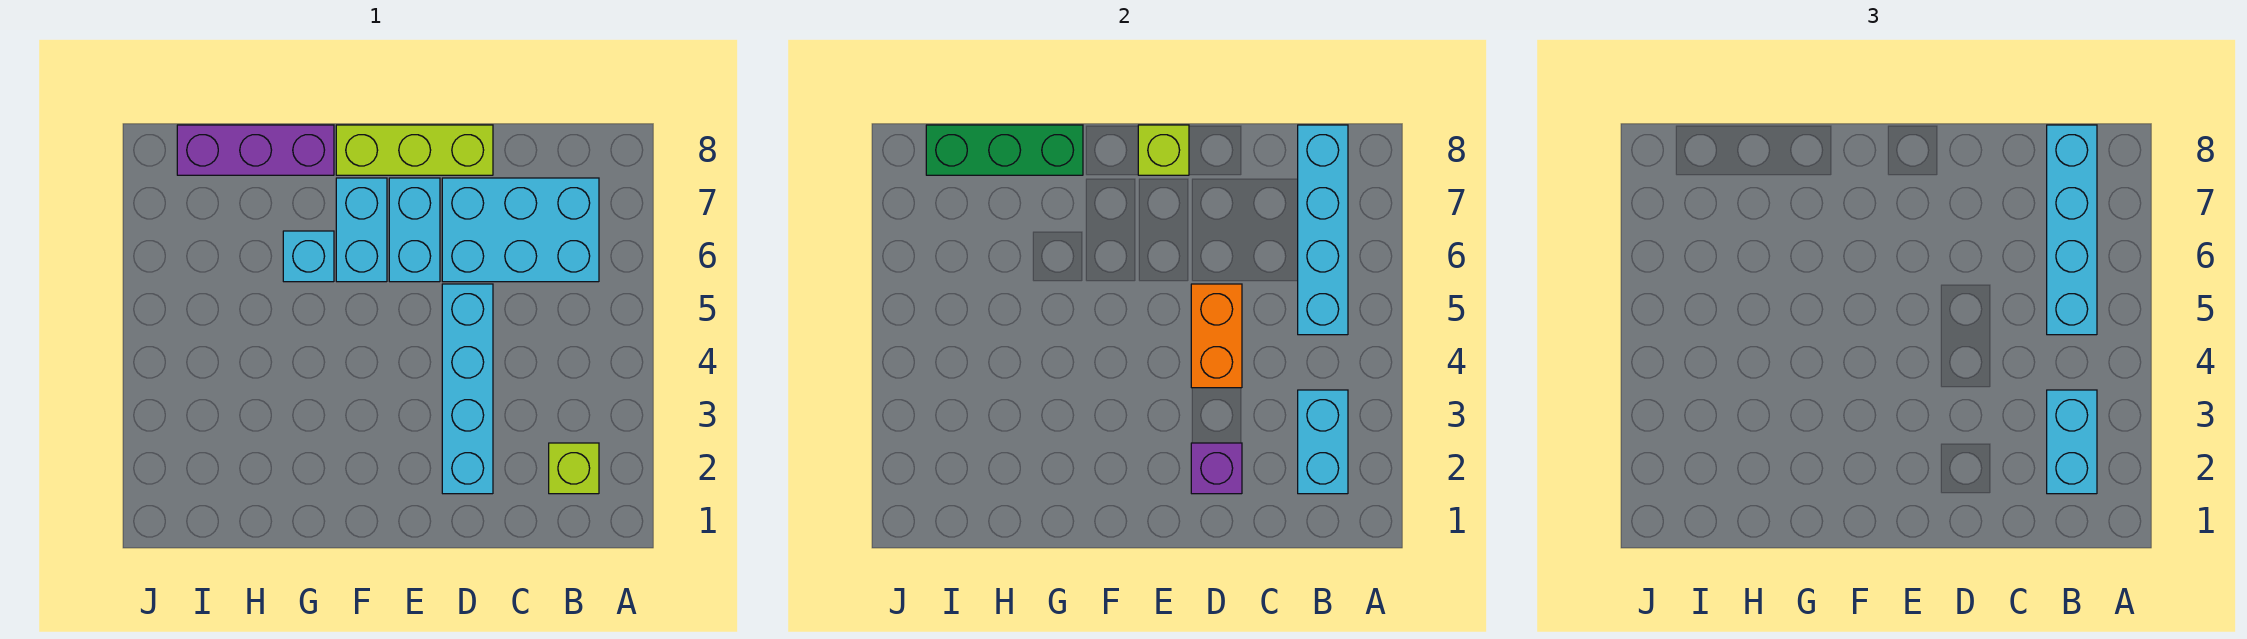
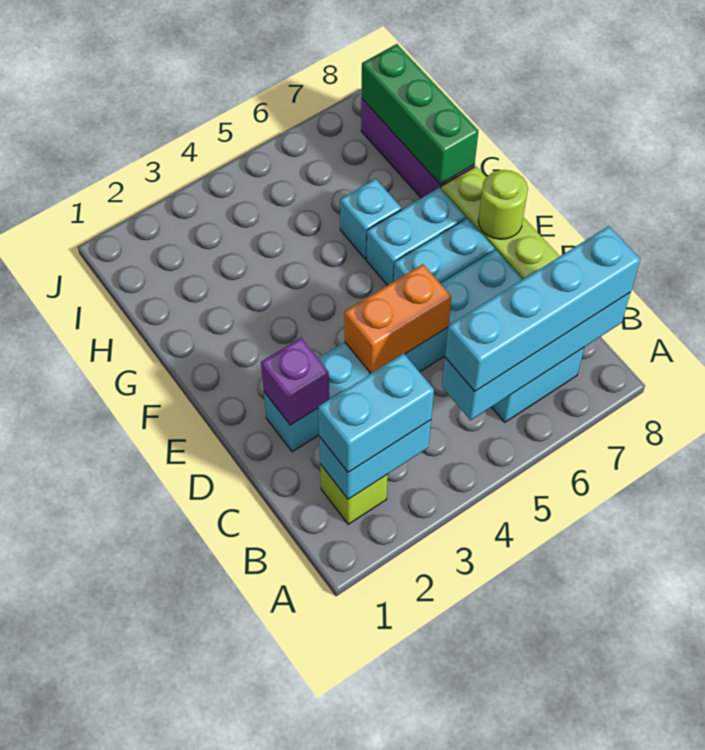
lime 1x1 brick [1138,125,1189,175] -> lime 1x1 round brick [478,170,528,239]

